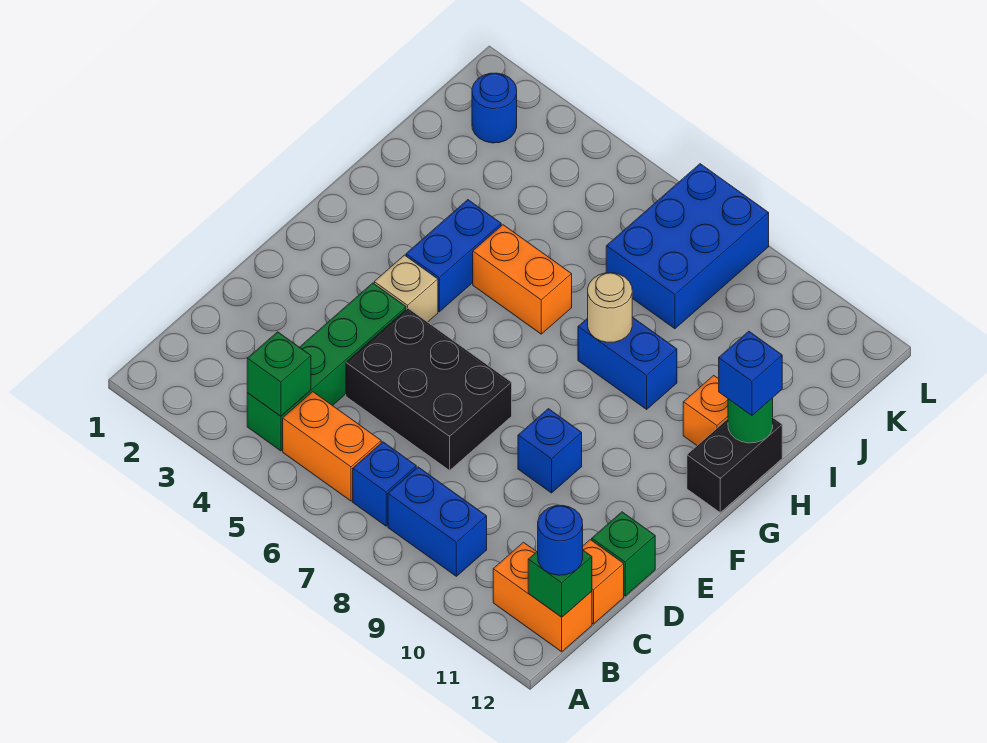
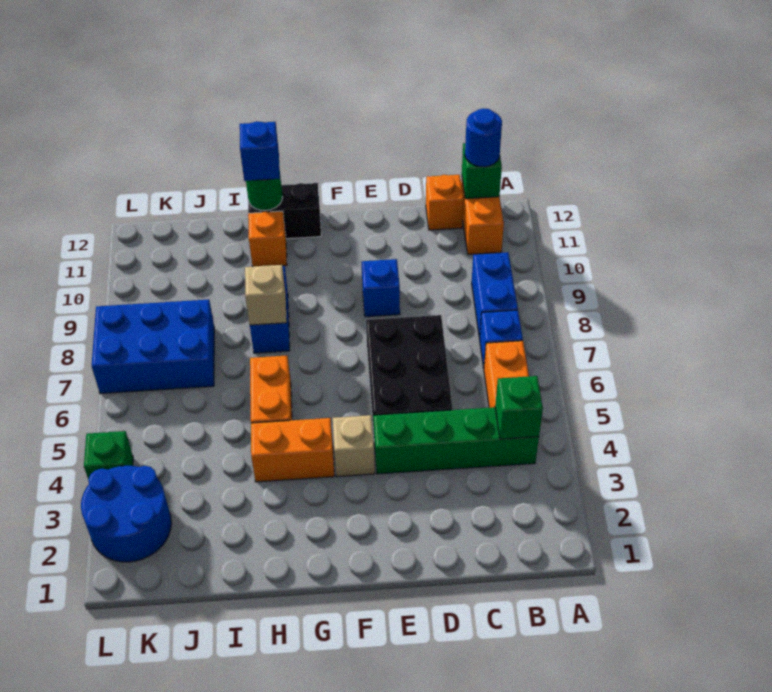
green 1x1 brick [592,512,655,596] -> green 1x1 brick moved to [84,431,133,479]
blue 1x2 brick [406,200,501,312] -> orange 1x2 brick [251,418,334,482]
tan 1x1 round brick [588,273,632,342] -> tan 1x1 brick [245,265,287,325]
blue 1x1 round brick [472,73,517,143] -> blue 2x2 round brick [81,466,171,562]

